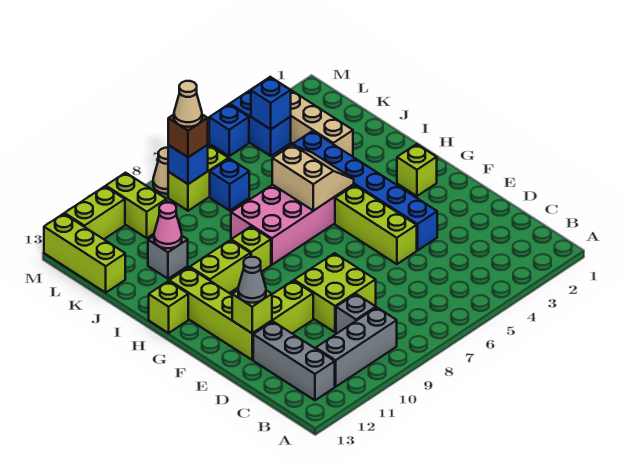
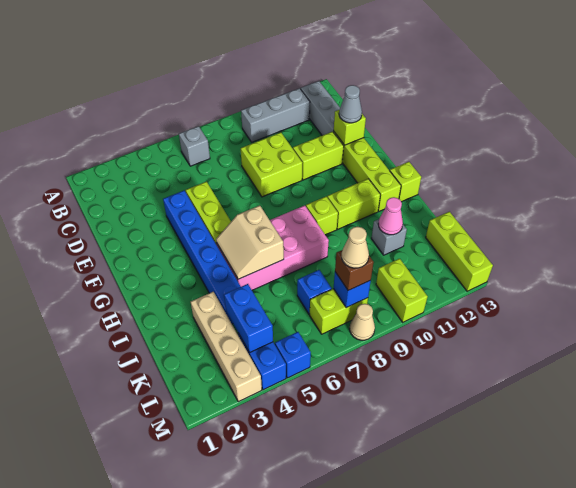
grey 1x1 brick [336,294,376,333] -> grey 1x1 brick moved to [179,126,210,166]
lime 1x1 brick [397,144,437,196] -> none
blue 1x1 brick [251,77,291,129] -> blue 1x2 brick [224,284,273,353]
lime 1x2 brick [65,186,125,239] -> none

